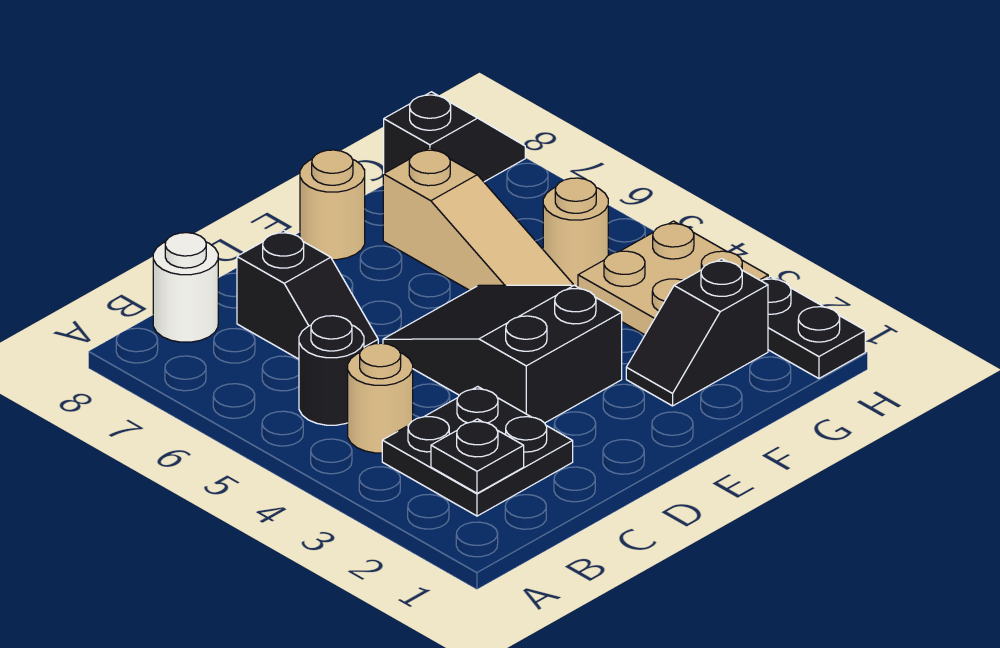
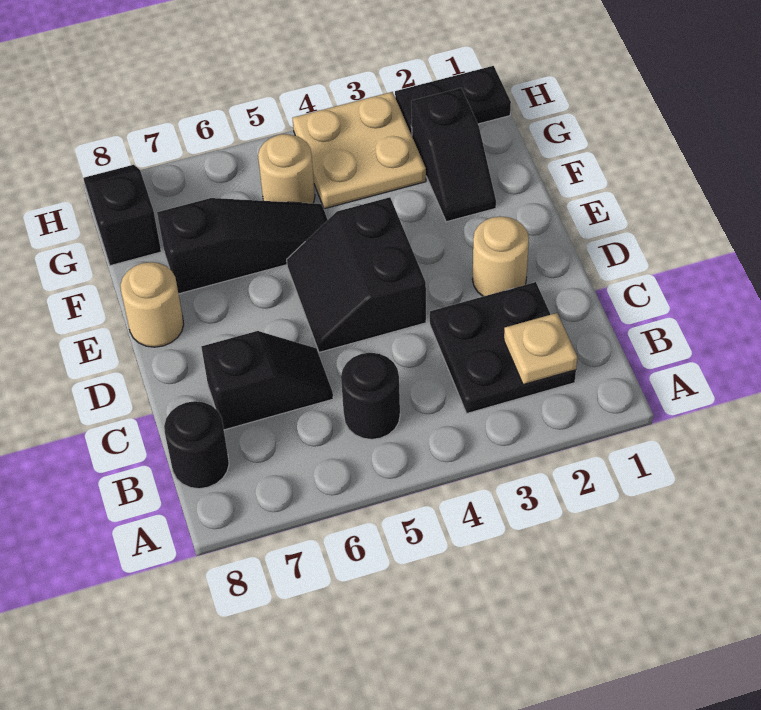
black 1x1 plate [431,419,524,493] -> tan 1x1 plate [504,313,577,385]
tan 1x1 round brick [348,343,413,453] -> tan 1x1 round brick moved to [472,216,529,296]
white 1x1 round brick [153,233,218,342] -> black 1x1 round brick [164,401,229,489]
black 2x3 slope [383,285,622,423] -> black 2x2 slope [287,197,426,352]
tan 1x3 slope [383,148,573,290] -> black 1x3 slope [157,198,328,294]

